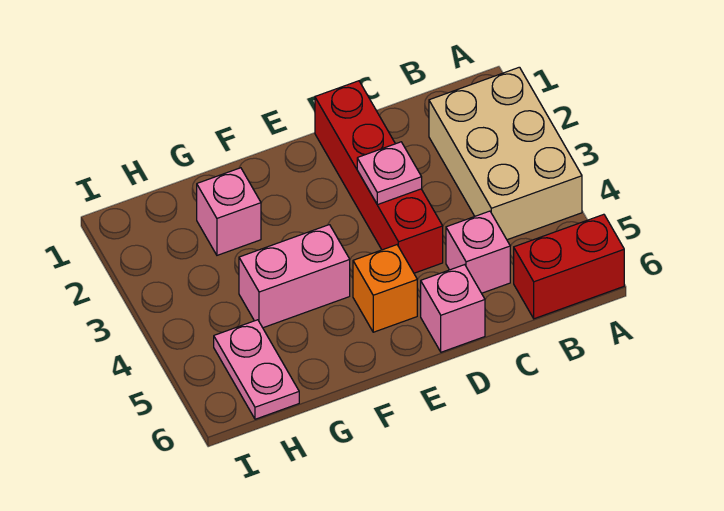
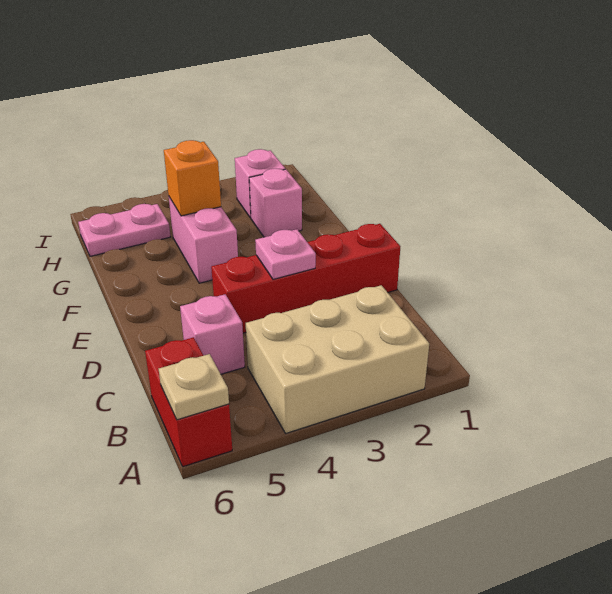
none -> tan 1x1 plate [159,354,229,420]
pink 1x1 brick [421,265,485,352] -> pink 1x1 brick moved to [235,149,285,218]
orange 1x1 brick [353,245,417,332] -> orange 1x1 brick moved to [164,140,221,216]

